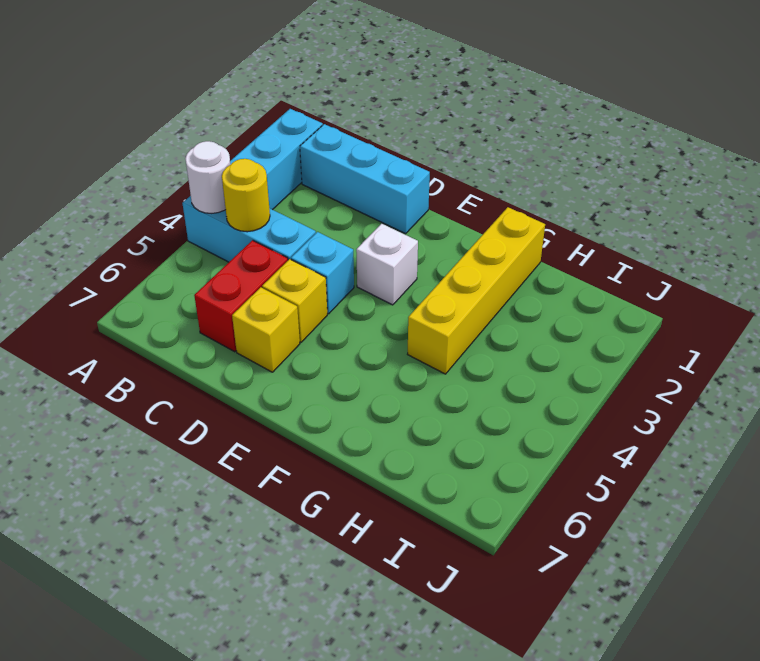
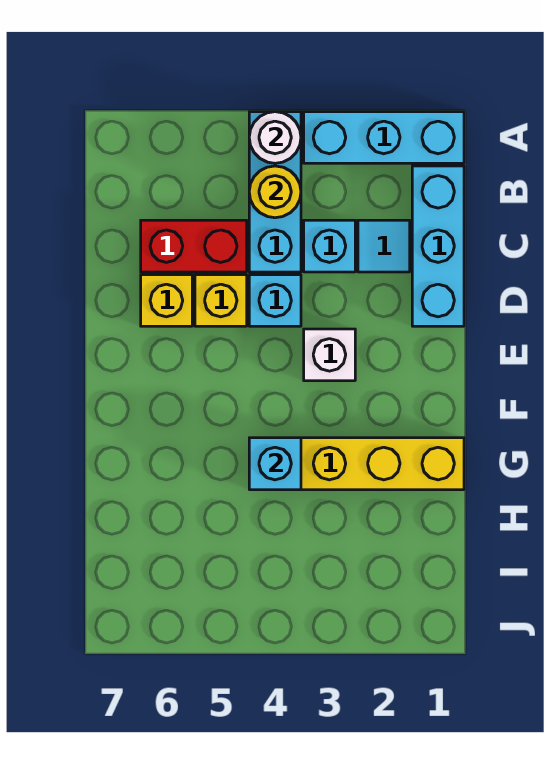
none -> cyan 1x1 tile [358,220,410,272]
none -> cyan 1x1 brick [304,220,355,272]
none -> cyan 1x1 brick [249,438,301,490]

